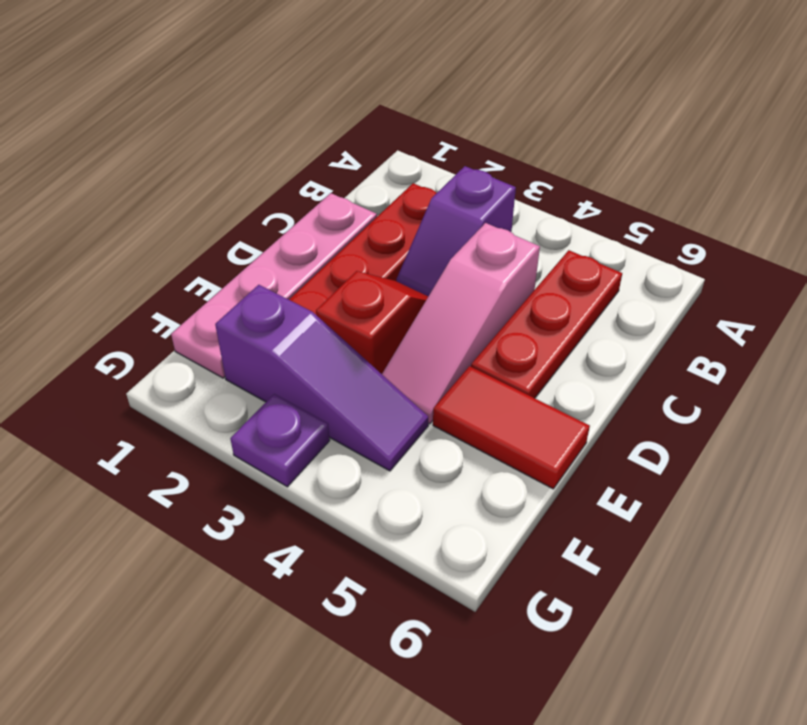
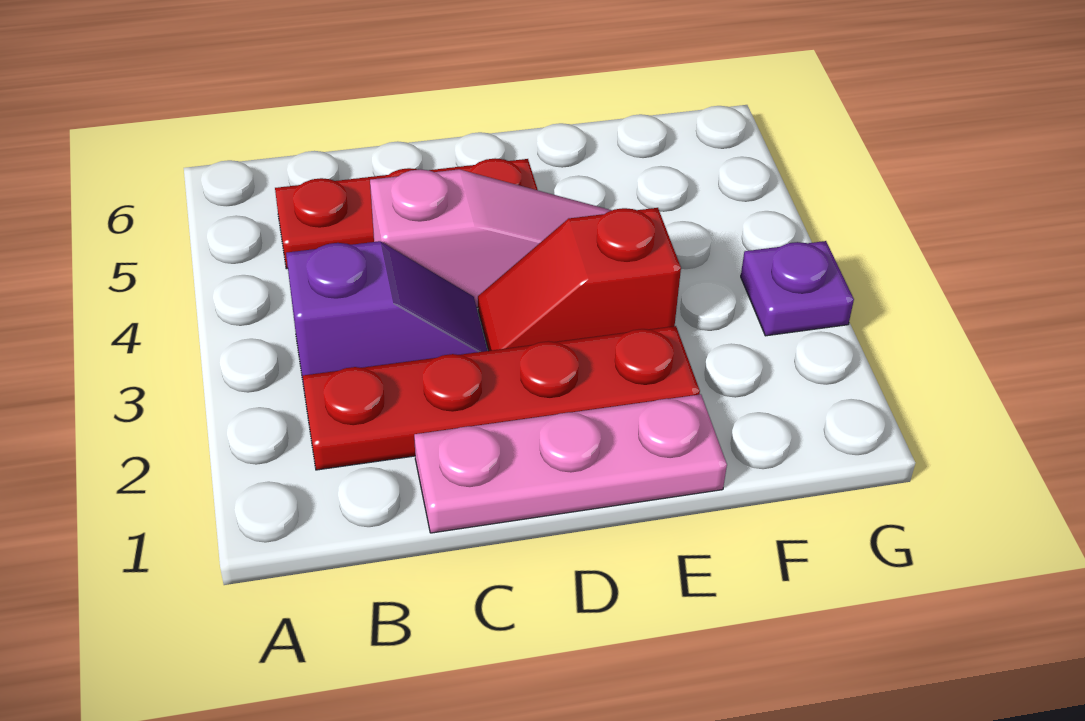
pink 1x4 plate [171,193,377,378] -> pink 1x3 plate [414,394,727,533]
red 1x2 tile [433,366,590,489] -> none
purple 1x3 slope [215,285,428,471] -> none

